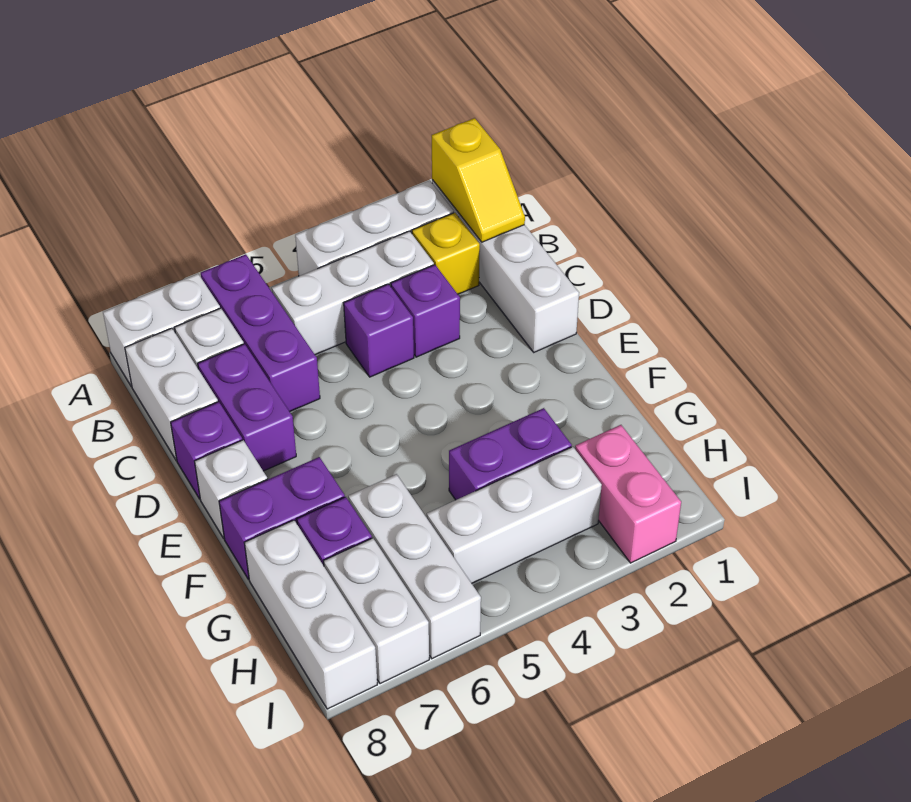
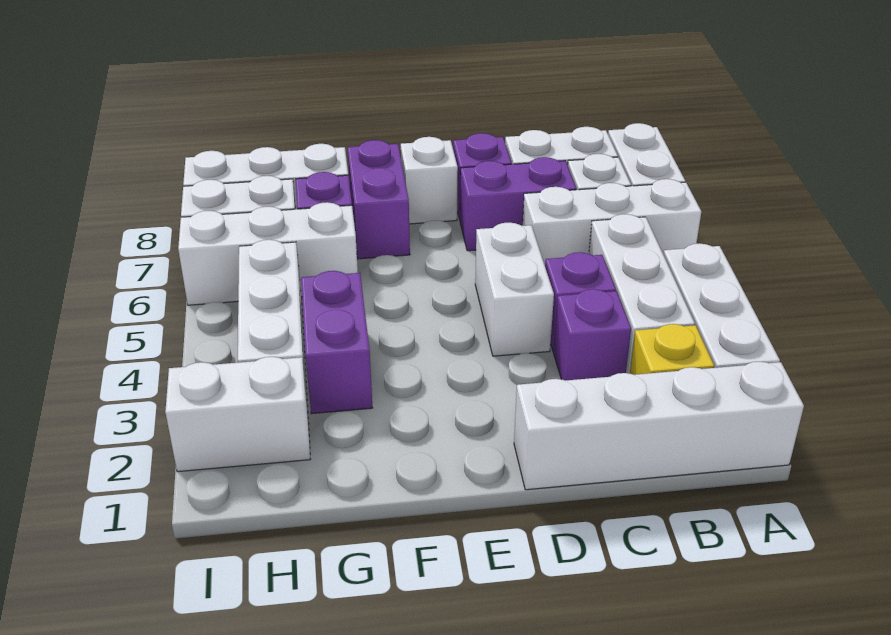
yellow 1x2 slope [432,118,525,242] -> none
purple 1x3 brick [201,254,320,412] -> white 1x3 brick [523,179,701,265]
none -> white 1x2 brick [475,222,554,356]
pink 1x2 brick [575,425,681,563] -> white 1x2 brick [165,357,310,472]

